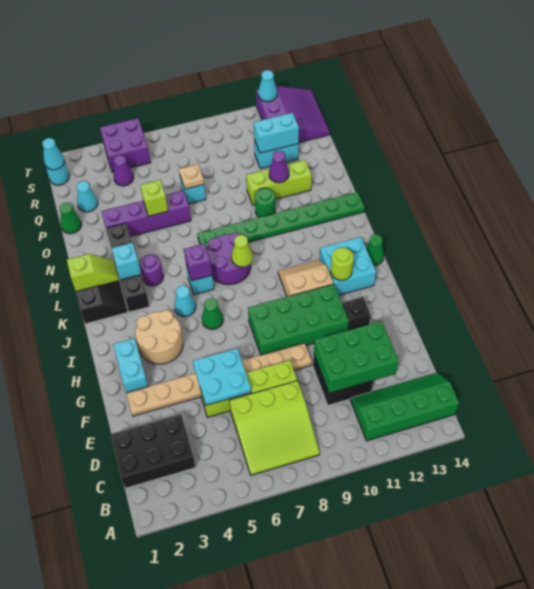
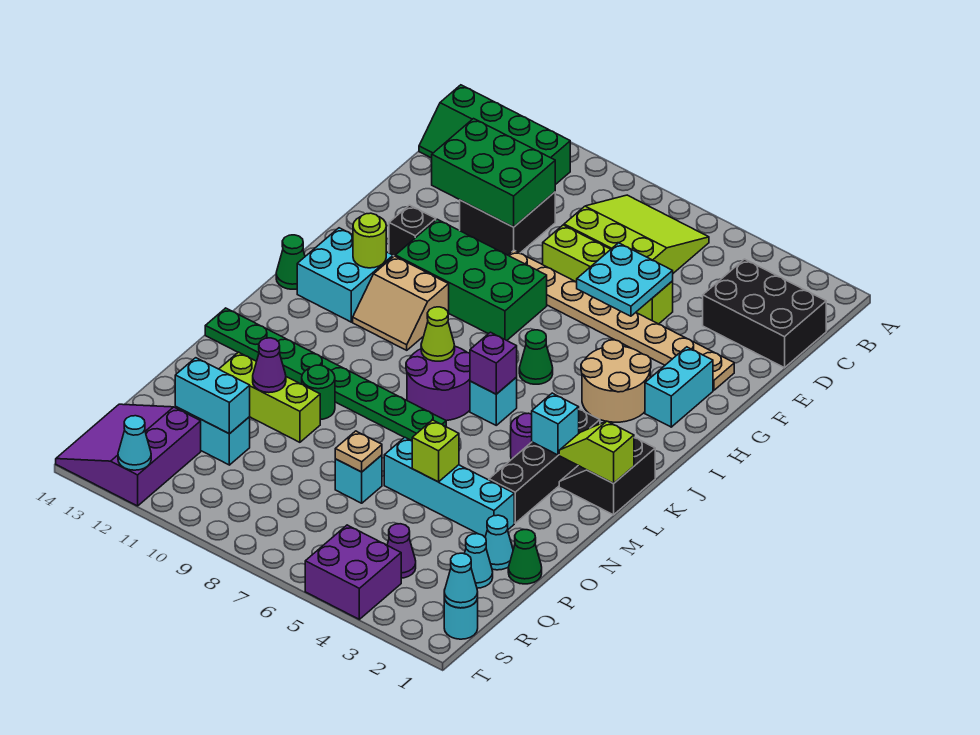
cyan 1x1 cone [174,286,196,317] -> cyan 1x1 cone moved to [485,515,513,570]
purple 1x4 brick [101,191,191,236] -> cyan 1x4 brick [384,437,514,537]

